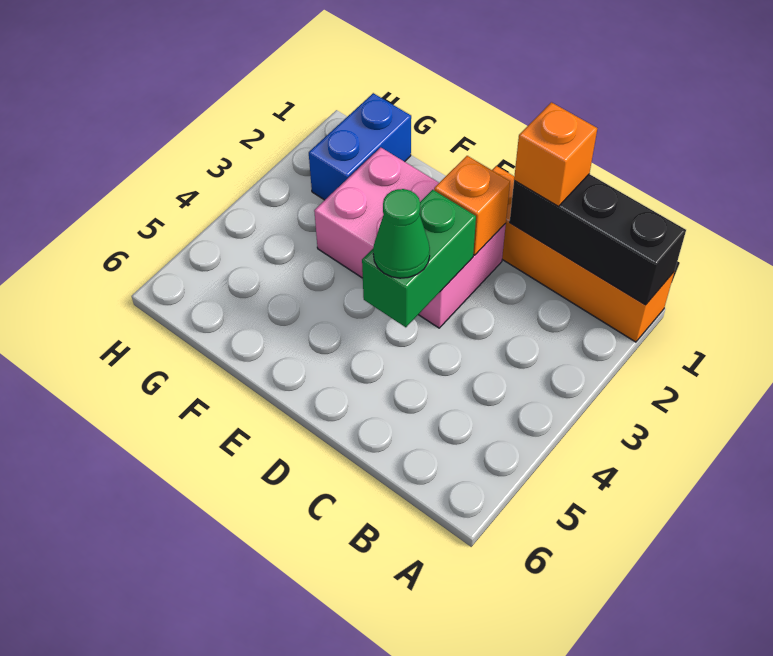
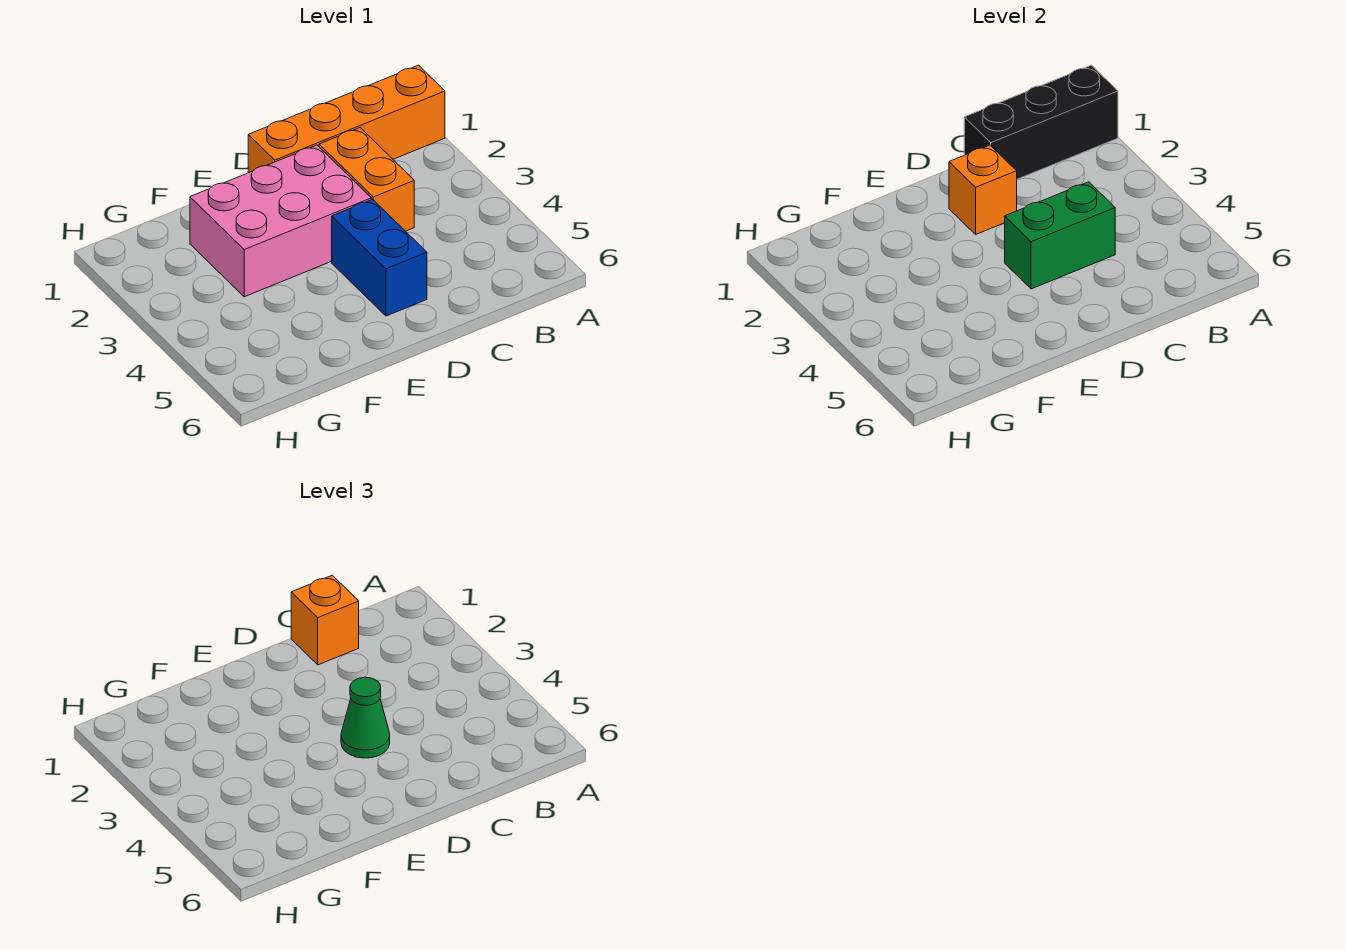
none -> orange 1x2 brick [319,128,414,231]
green 1x2 brick [362,190,476,327] -> green 1x2 brick turned to [1005,182,1115,289]
blue 1x2 brick [309,93,411,200] -> blue 1x2 brick moved to [332,199,427,316]

